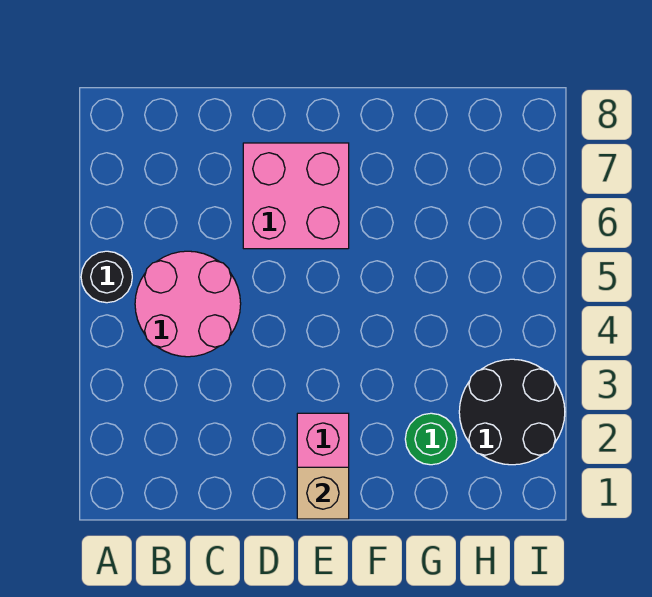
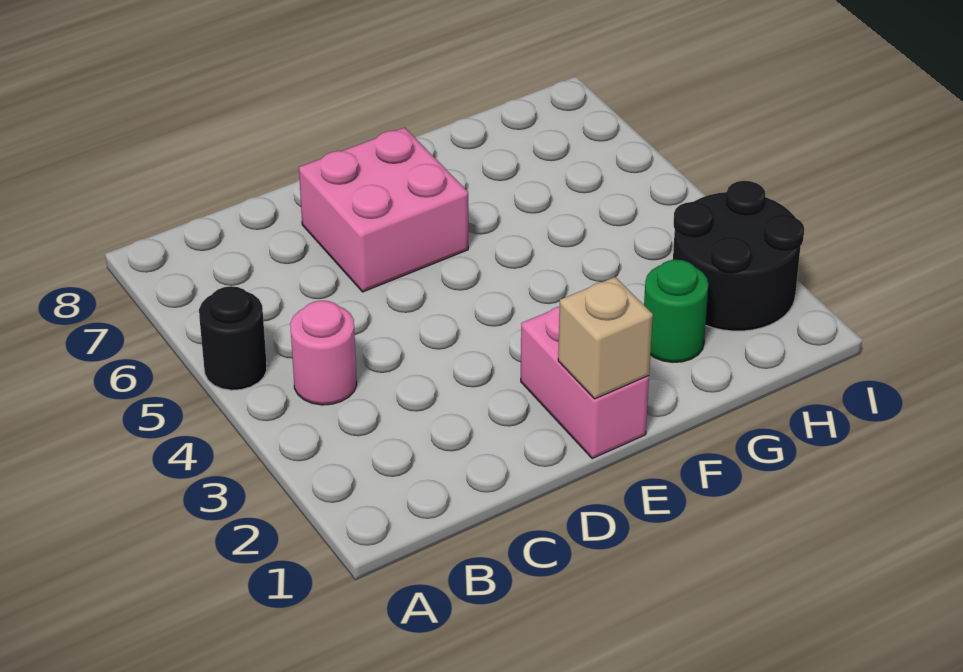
pink 2x2 round brick [135,251,241,357] -> pink 1x1 round brick [290,301,357,405]

